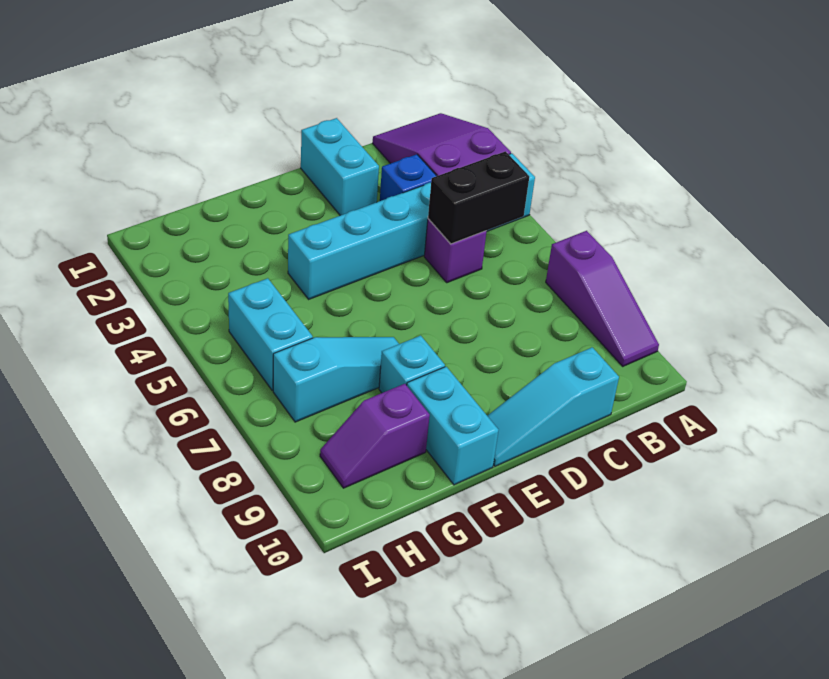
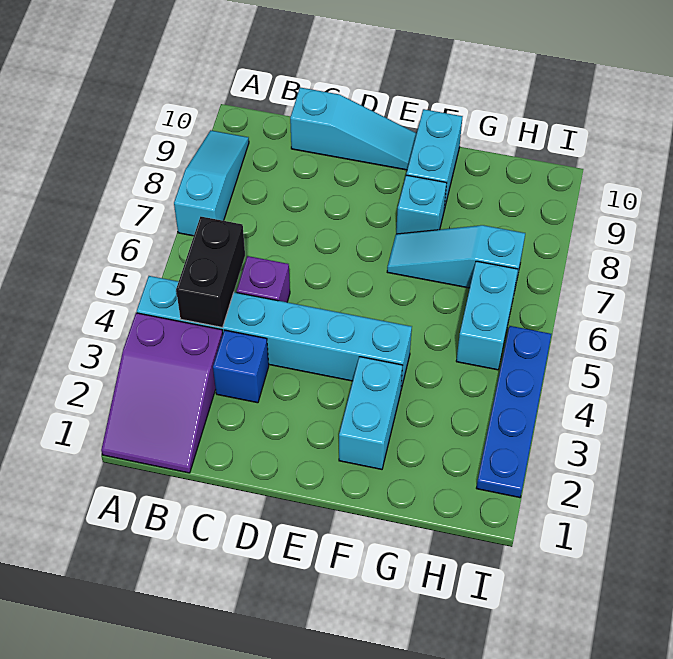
purple 1x3 slope [546,231,659,366] -> cyan 1x3 slope [174,130,249,236]
black 1x2 brick [428,151,529,244] -> black 1x2 brick turned to [176,217,245,328]
cyan 1x2 brick [301,118,379,215] -> cyan 1x2 brick moved to [339,357,403,469]
purple 1x2 slope [320,384,430,488] -> none
none -> blue 1x4 plate [477,326,551,498]

